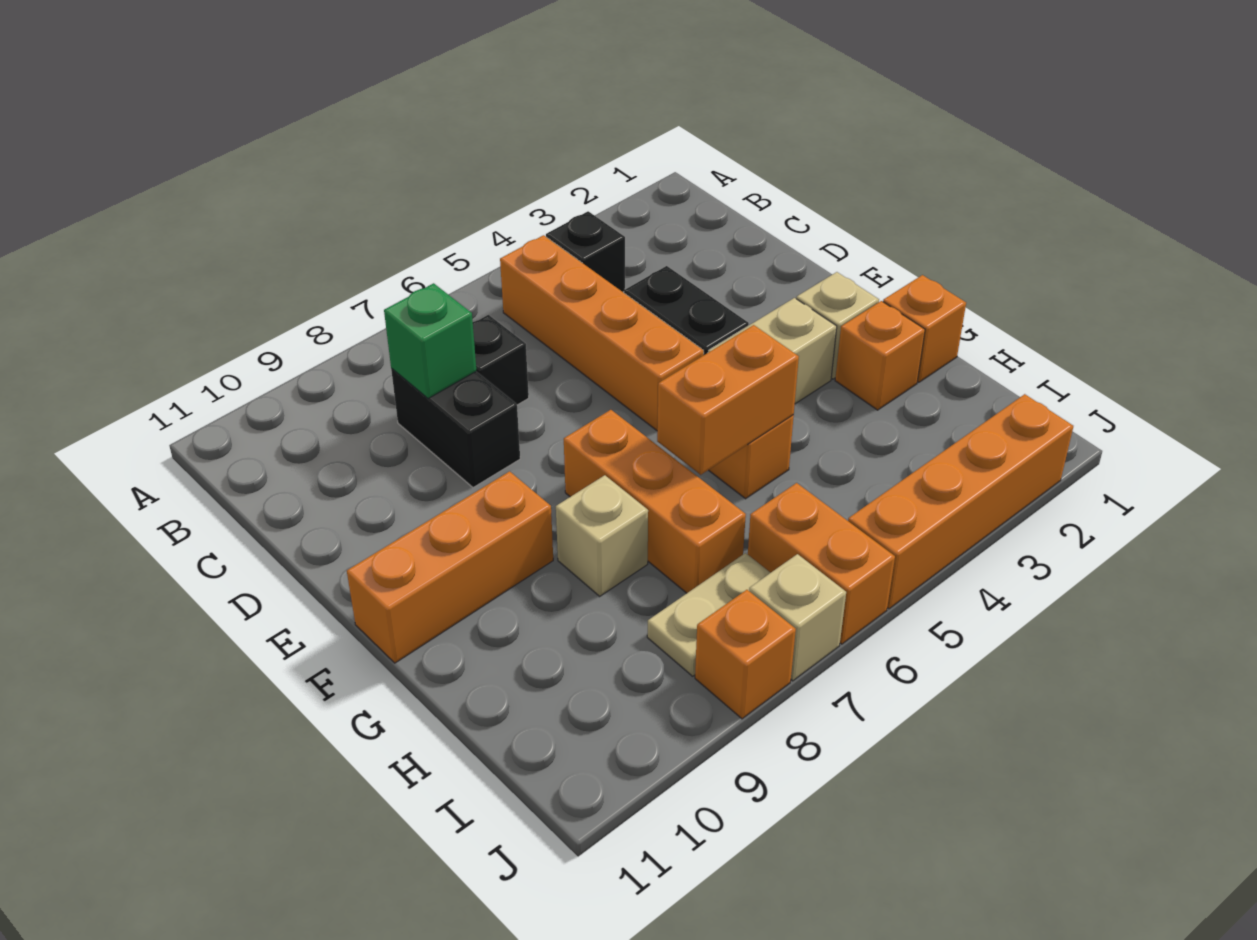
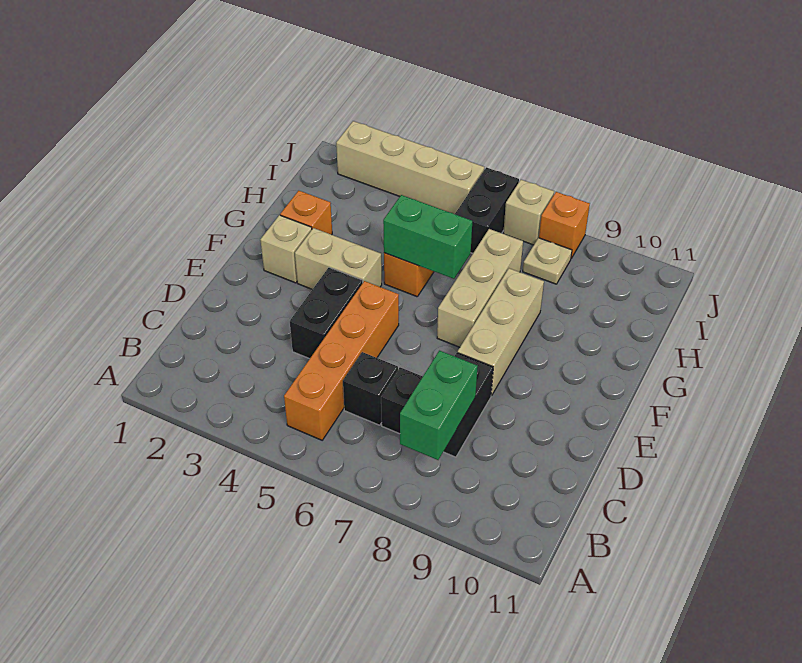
black 1x1 brick [546,211,625,292] -> black 1x1 brick moved to [343,352,398,425]
green 1x1 brick [384,283,476,399] -> green 1x2 brick [400,351,478,460]
orange 1x3 brick [564,410,746,593] -> tan 1x3 brick [437,229,523,347]
orange 1x3 brick [347,471,553,663] -> none
orange 1x1 brick [883,275,966,382] -> none
orange 1x2 brick [657,325,799,475] -> green 1x2 brick [383,195,472,279]
tan 1x1 brick [556,475,648,596] -> tan 1x3 brick [458,268,544,396]
orange 1x2 brick [748,483,895,644] -> black 1x2 brick [455,167,519,253]
tan 1x2 plate [647,553,770,676] -> tan 1x1 plate [523,238,572,284]
orange 1x4 brick [848,394,1073,609] -> tan 1x4 brick [336,121,484,214]

